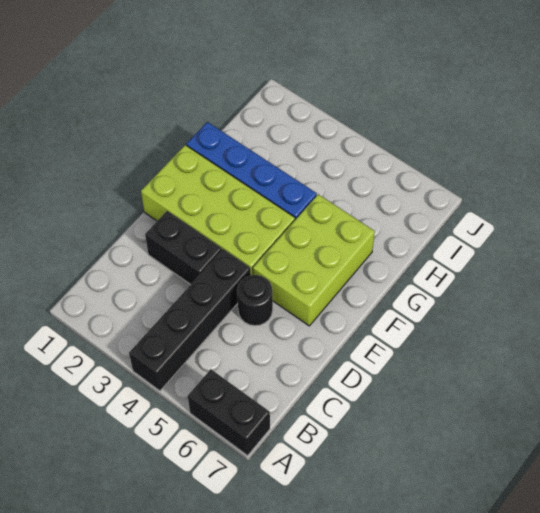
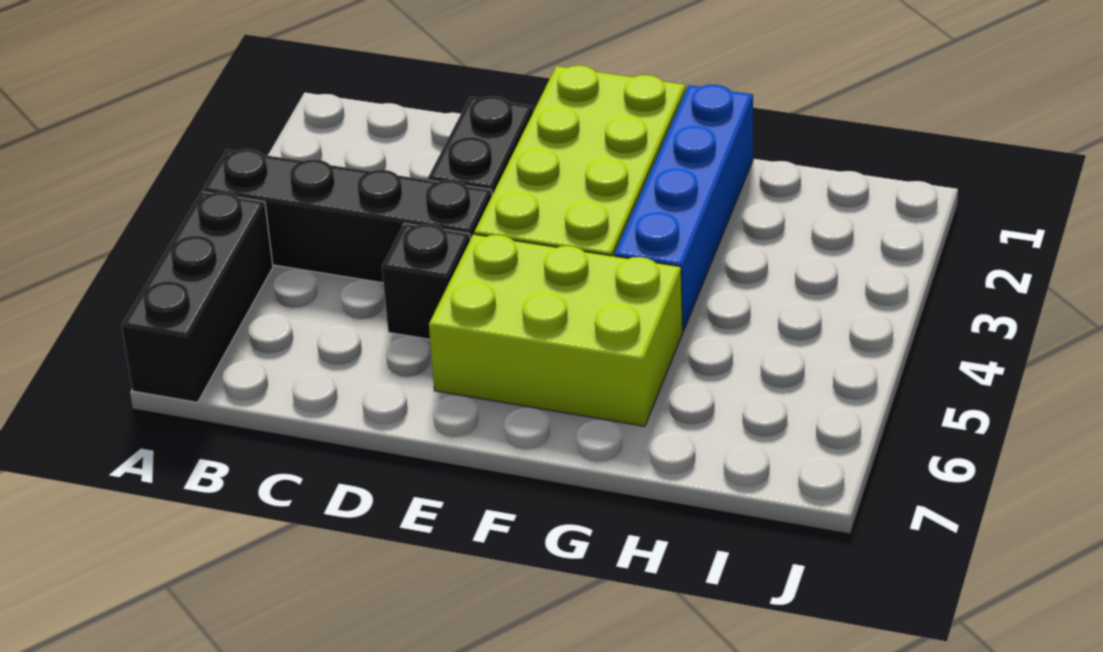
black 1x2 brick [188,369,270,455] -> black 1x3 brick [122,192,273,402]
black 1x1 round brick [237,275,273,326] -> black 1x1 brick [382,223,470,339]

